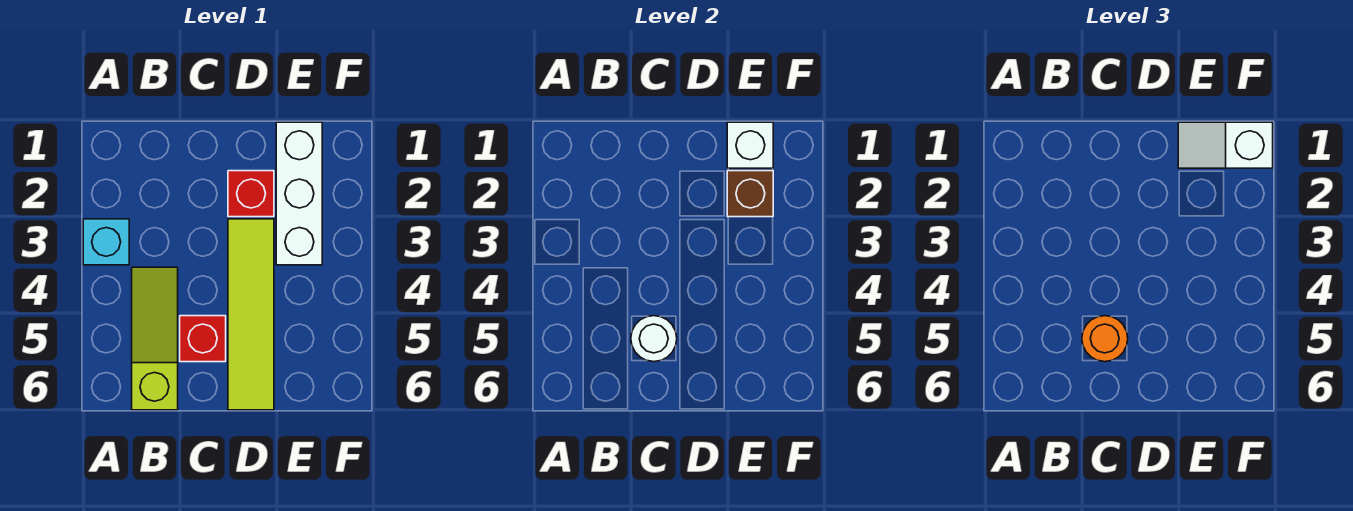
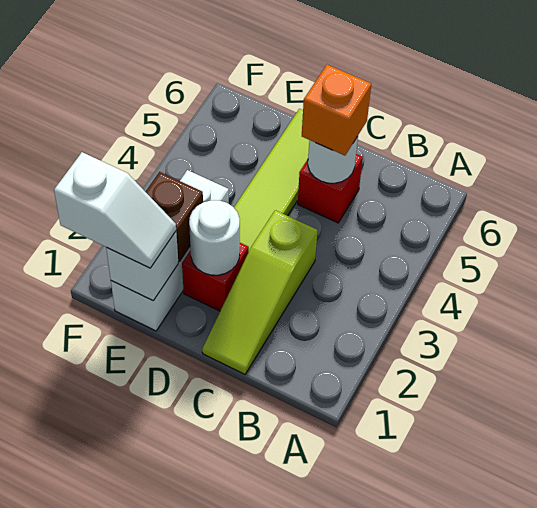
cyan 1x1 brick [83,219,129,265] -> none
lime 1x3 slope [132,267,178,410] -> lime 1x3 slope moved to [202,210,318,374]
orange 1x1 round brick [1082,316,1128,362] -> orange 1x1 brick [302,65,371,155]
none -> white 1x1 round brick [189,200,240,275]

